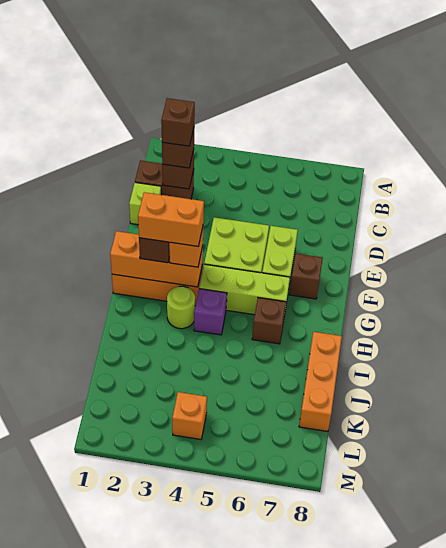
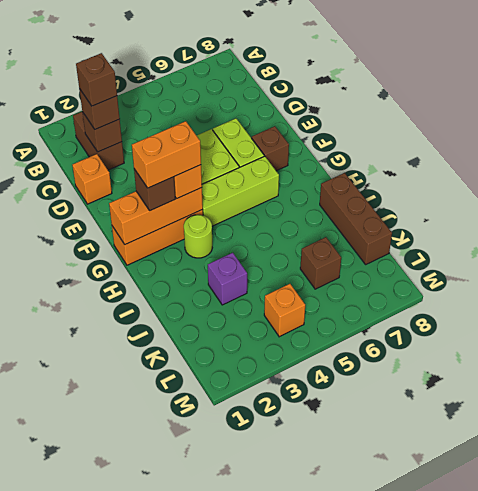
brown 1x2 brick [135,160,194,199] -> brown 1x2 brick turned to [73,112,124,170]
lime 1x1 brick [129,182,161,225] -> orange 1x1 brick [72,154,112,204]
purple 1x1 brick [194,289,227,335] -> purple 1x1 brick moved to [208,253,247,305]
brown 1x1 brick [252,298,286,344] -> brown 1x1 brick moved to [300,237,341,289]
orange 1x3 brick [299,332,342,431] -> brown 1x3 brick [320,173,392,264]

